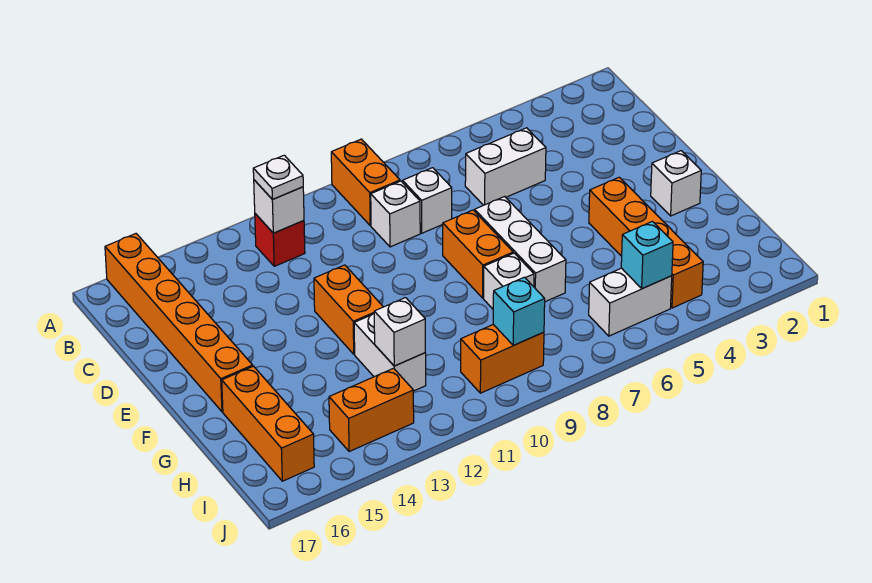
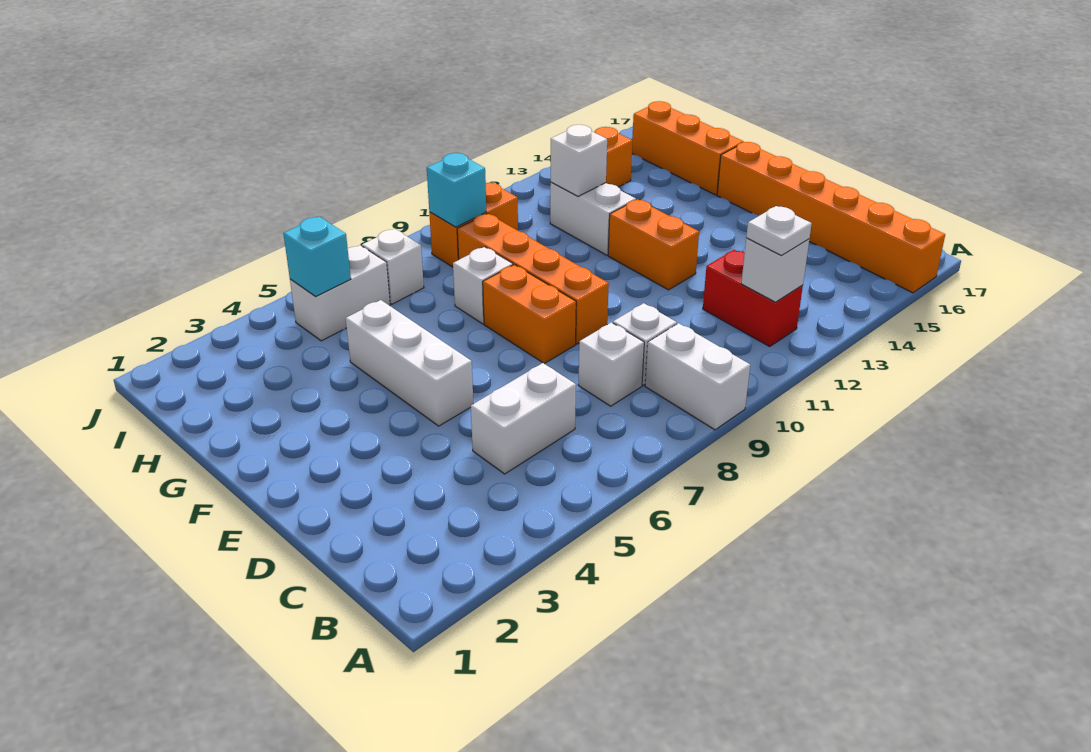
orange 1x2 brick [331,139,400,226] -> white 1x2 brick [645,323,750,430]
red 1x1 brick [255,214,305,266] -> red 1x2 brick [703,250,803,347]
white 1x3 brick [475,196,566,302] -> white 1x3 brick moved to [346,300,473,426]
white 1x1 brick [651,151,701,216] -> white 1x1 brick moved to [362,229,424,304]
orange 1x4 brick [589,177,703,308] -> orange 1x4 brick moved to [457,214,609,344]

